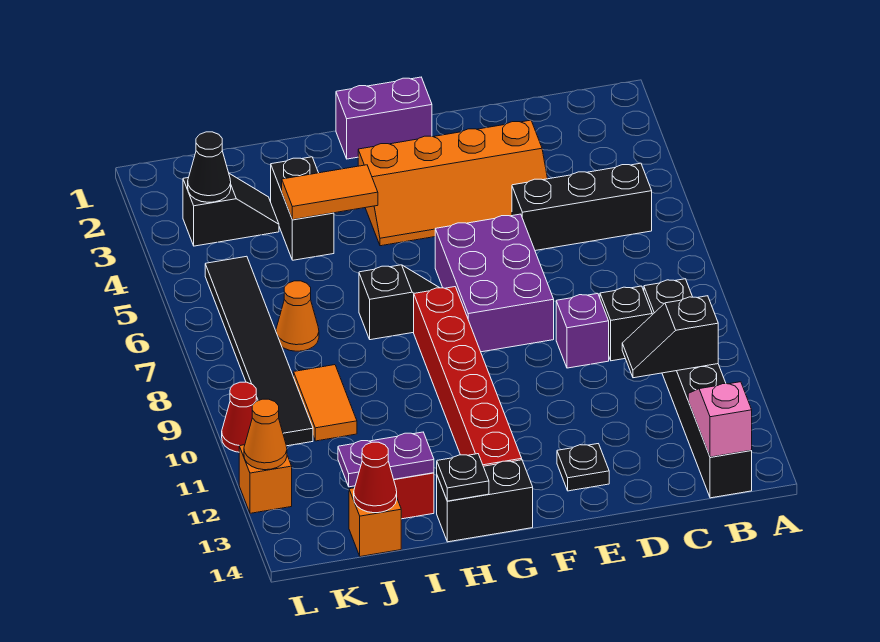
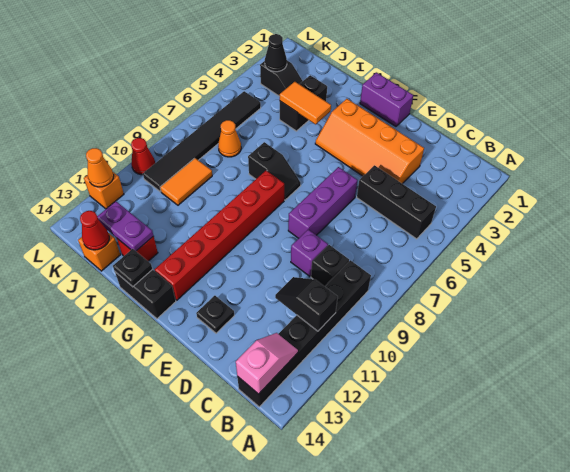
purple 2x3 brick [435,214,554,352] -> purple 1x3 brick [288,167,357,238]

